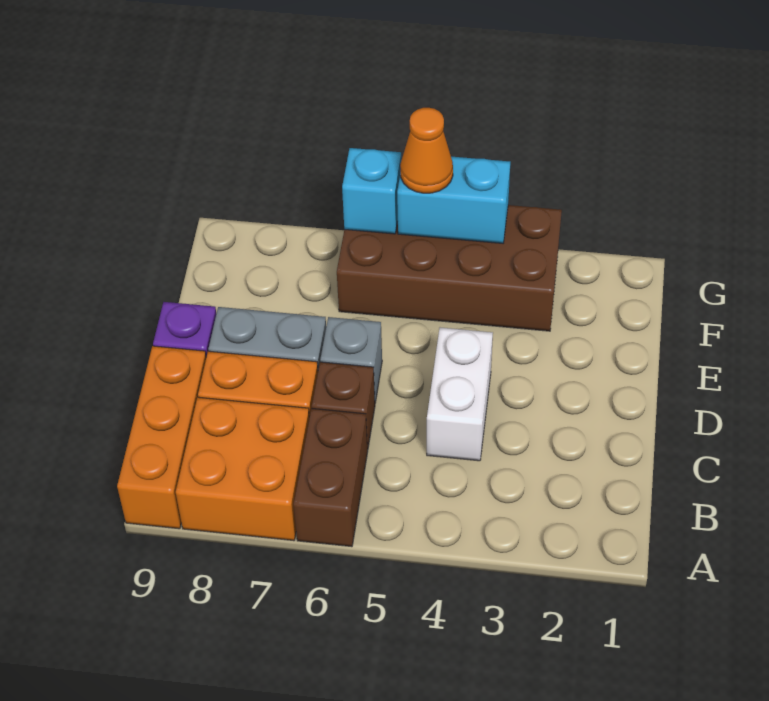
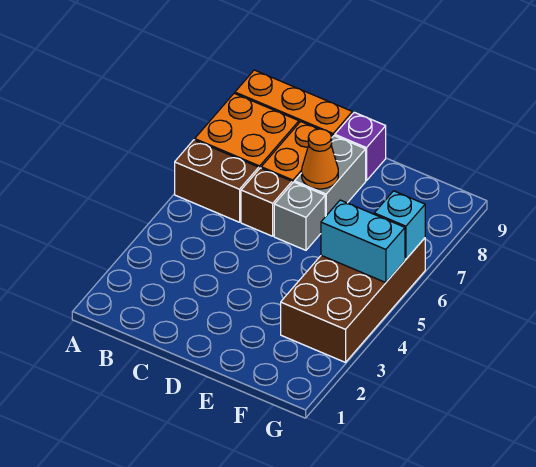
white 1x2 brick [427,328,493,461] -> none
cyan 1x2 brick [397,157,510,243] -> cyan 1x2 brick turned to [321,200,405,283]
orange 1x1 cone [400,108,453,193] -> orange 1x1 cone moved to [302,129,338,189]

